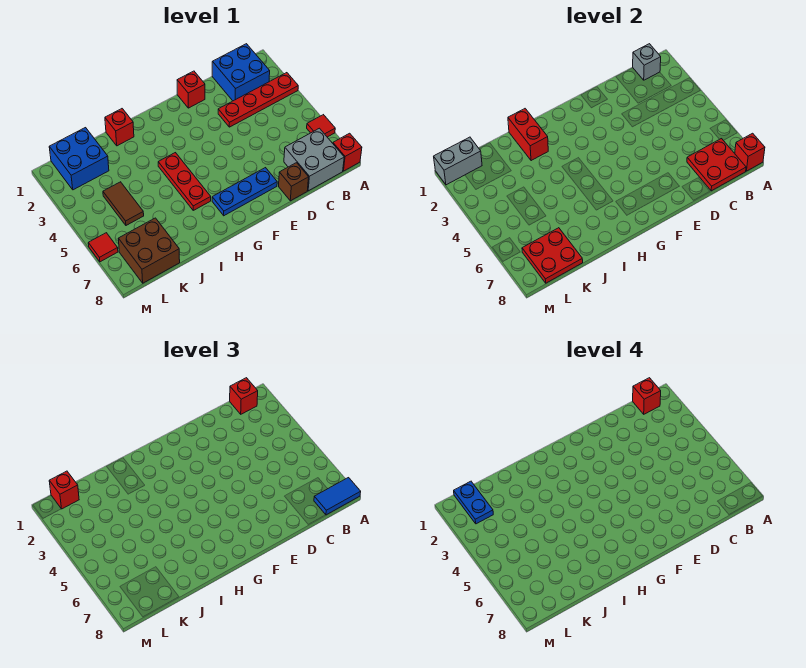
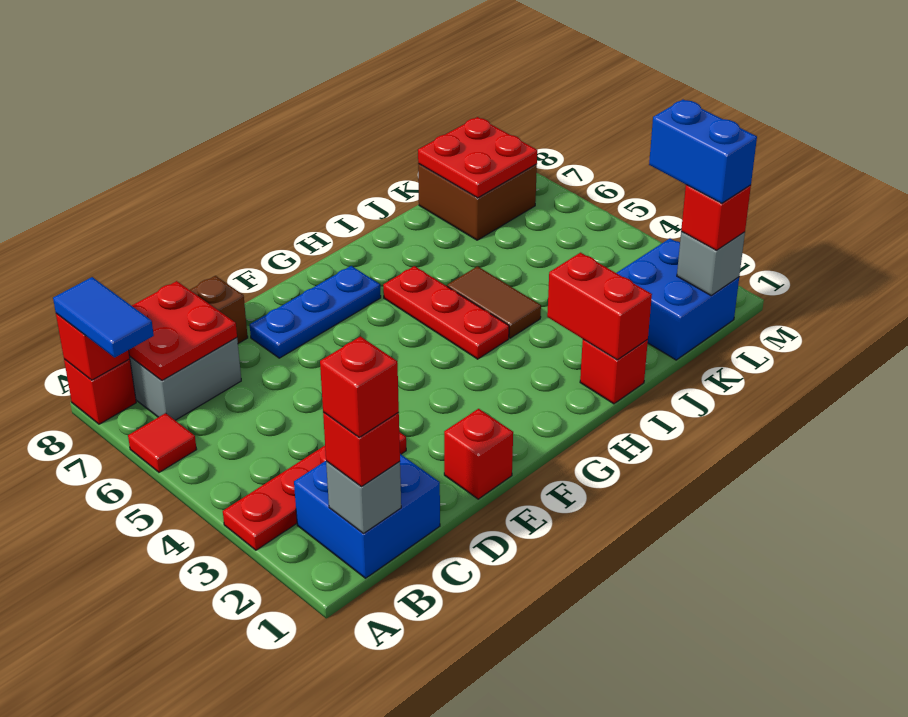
blue 1x2 tile [314,478,361,515] -> blue 1x2 tile turned to [53,277,154,358]
brown 1x2 tile [103,182,144,225] -> brown 1x2 tile moved to [447,266,541,338]
grey 1x2 brick [434,137,482,185] -> grey 1x1 brick [677,231,745,296]
blue 1x2 plate [454,481,493,524] -> blue 1x2 brick [649,100,757,203]
red 1x1 tile [88,233,118,262] -> none

